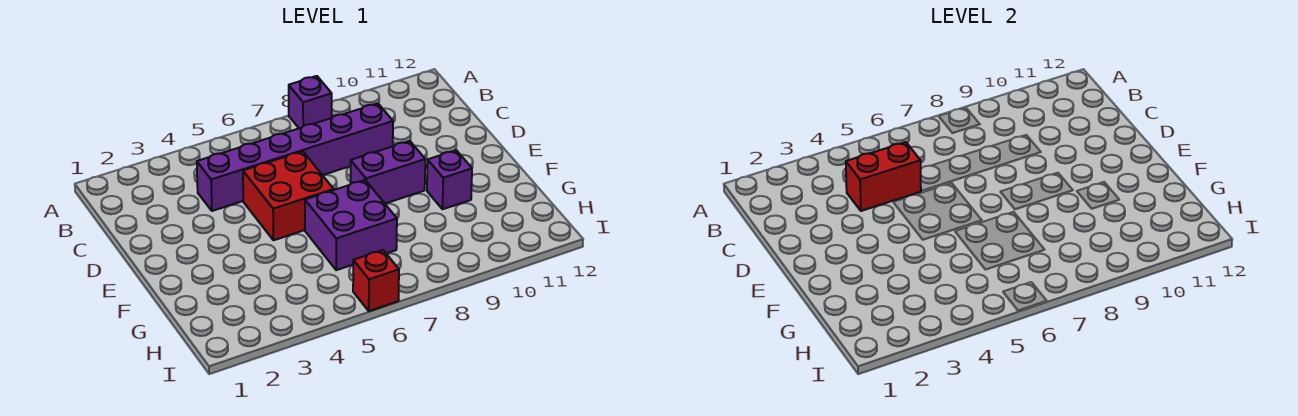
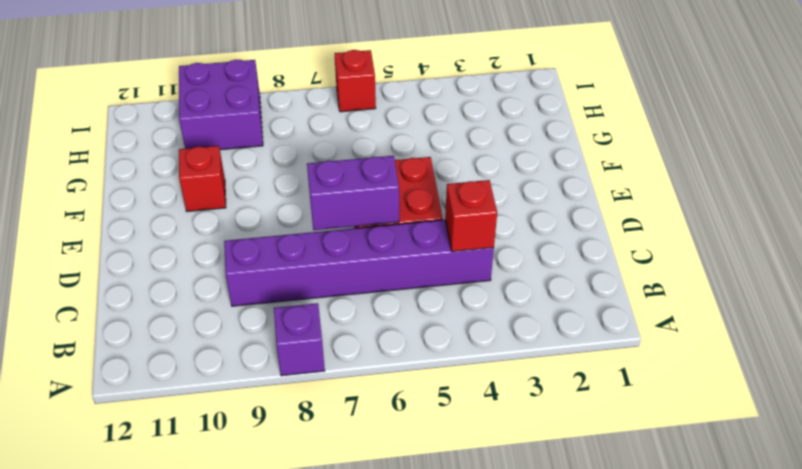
red 1x2 brick [846,142,921,211] -> red 1x1 brick [445,180,497,251]
purple 1x2 brick [351,141,425,204] -> purple 1x2 brick moved to [307,156,399,230]
purple 2x2 brick [305,180,397,270] -> purple 2x2 brick moved to [179,60,263,150]
purple 1x1 brick [427,150,472,209] -> red 1x1 brick [179,146,226,211]

